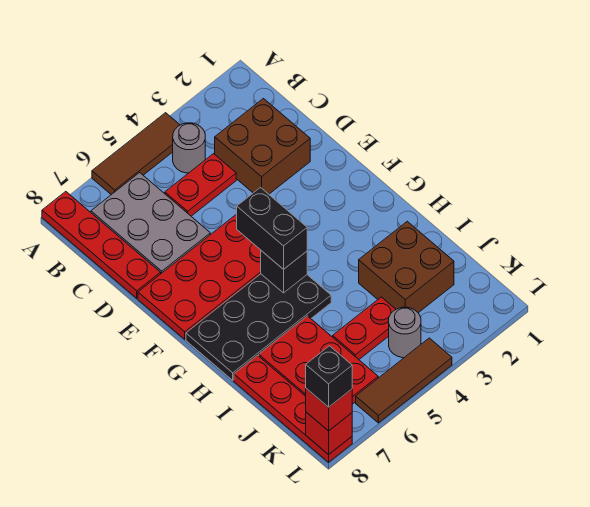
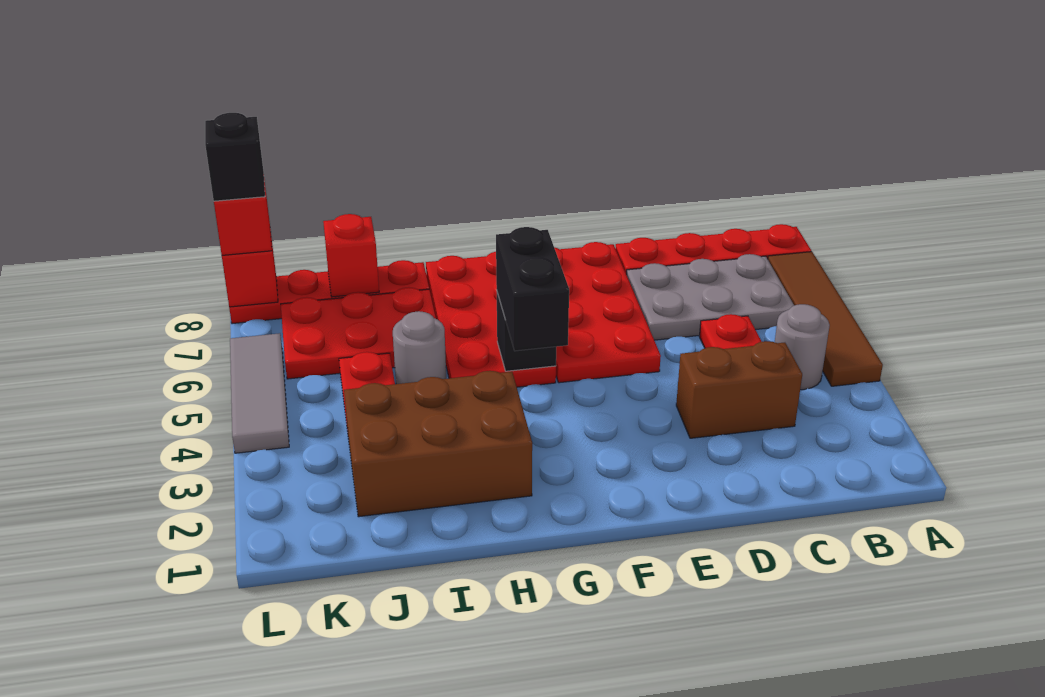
brown 1x3 tile [92,113,180,195] -> brown 1x4 tile [768,252,883,386]
brown 2x2 brick [215,99,310,194] -> brown 1x2 brick [676,341,802,438]
black 1x2 brick [237,188,307,269] -> black 1x2 brick turned to [496,227,569,351]
black 2x4 plate [186,274,331,380] -> red 2x4 plate [426,252,556,387]
brown 2x2 brick [359,221,454,313] -> brown 2x3 brick [344,371,532,517]
none -> red 1x1 brick [323,214,379,297]
grey 1x1 round brick [389,307,421,358] -> grey 1x1 round brick moved to [393,311,446,384]
brown 1x3 tile [356,338,452,423] -> grey 1x3 tile [230,333,289,453]

